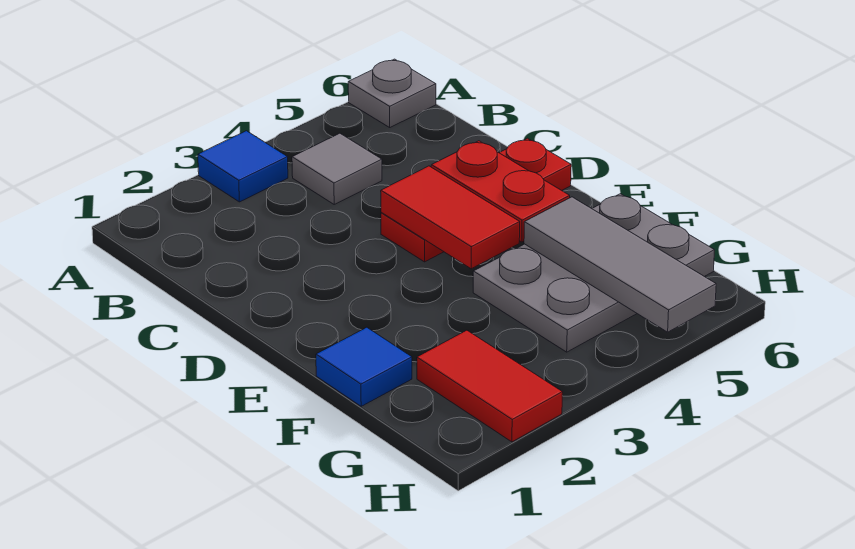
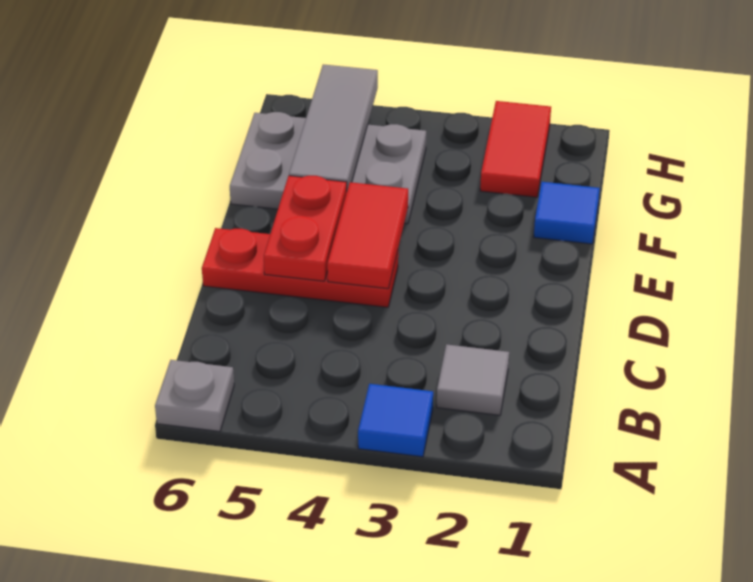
grey 1x1 tile [292,133,382,204] -> grey 1x1 tile moved to [437,344,509,415]

